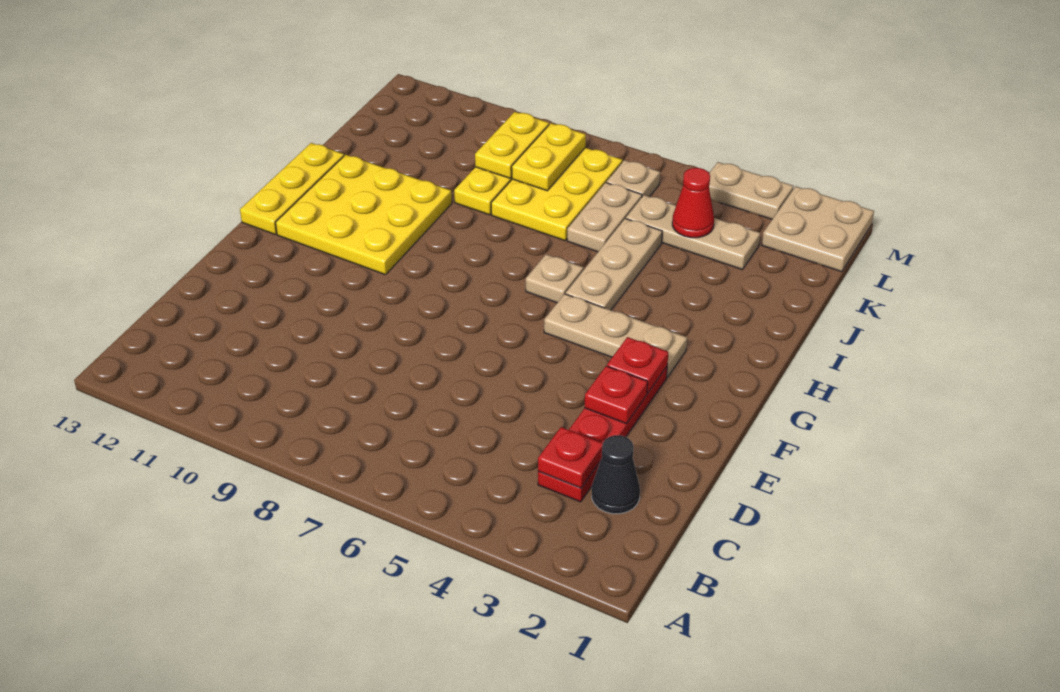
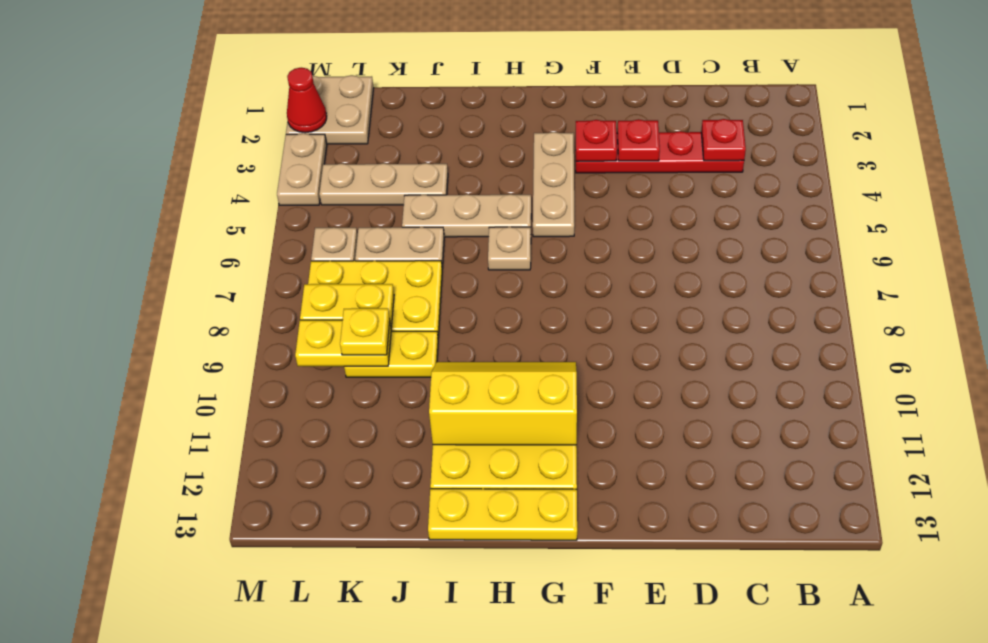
black 1x1 cone [592,435,640,514] -> none
none -> yellow 2x3 slope [429,362,577,445]
tan 1x3 plate [626,195,760,270] -> tan 1x3 plate turned to [319,163,448,205]
red 1x1 cone [672,168,714,238] -> red 1x1 cone moved to [287,68,327,133]
none -> yellow 1x1 plate [340,308,390,355]

